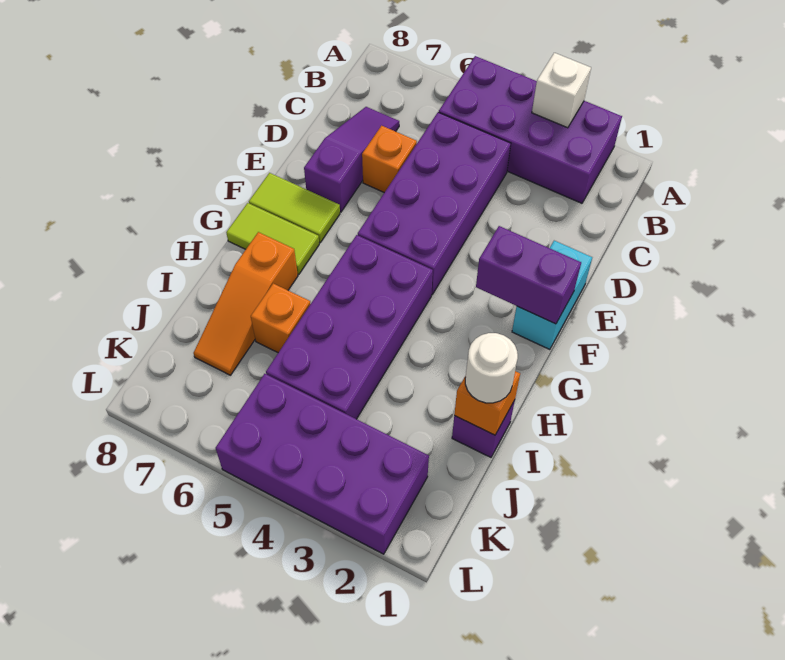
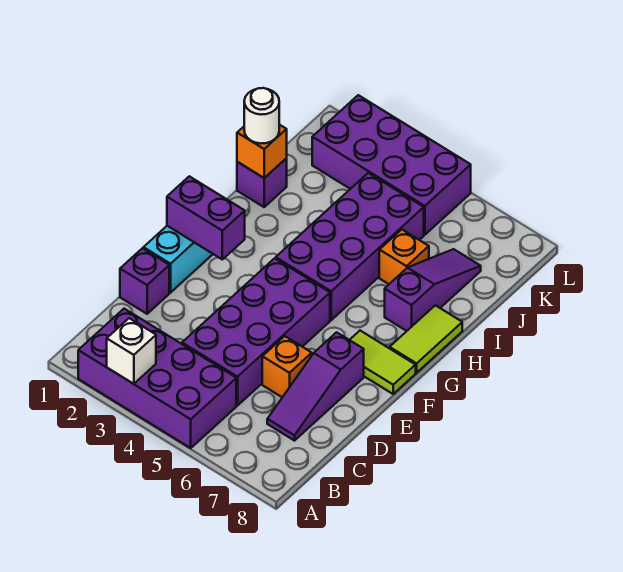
none -> purple 1x1 brick [120,248,169,314]
lime 1x2 tile [226,203,319,275] -> lime 1x2 tile turned to [390,305,462,373]
orange 1x3 slope [194,232,298,375] -> purple 1x3 slope [385,249,481,331]

